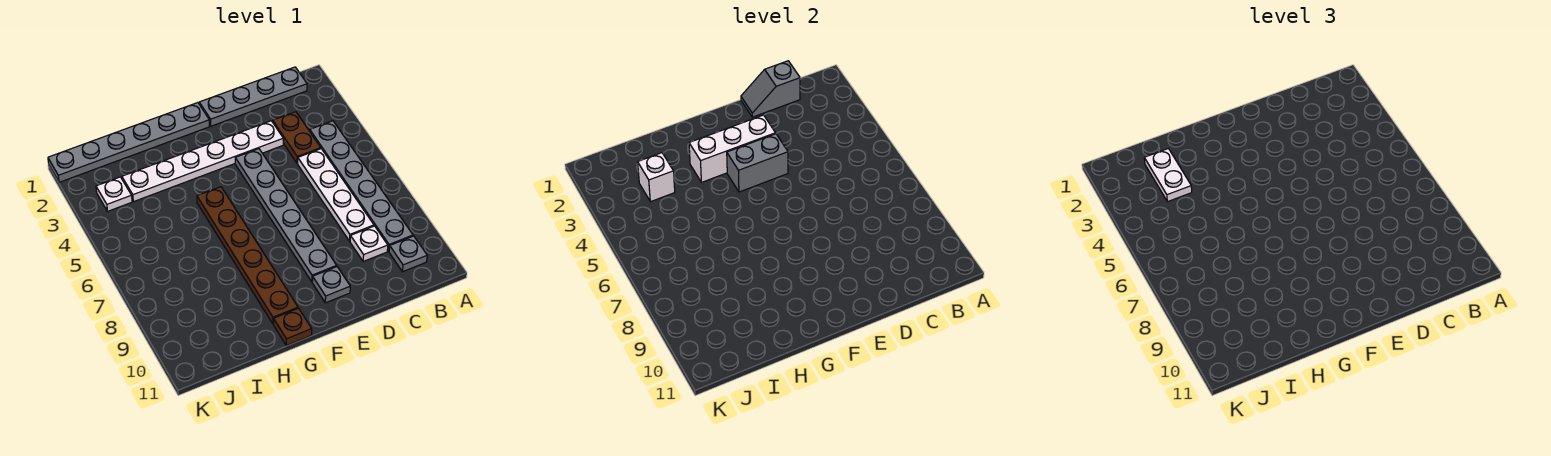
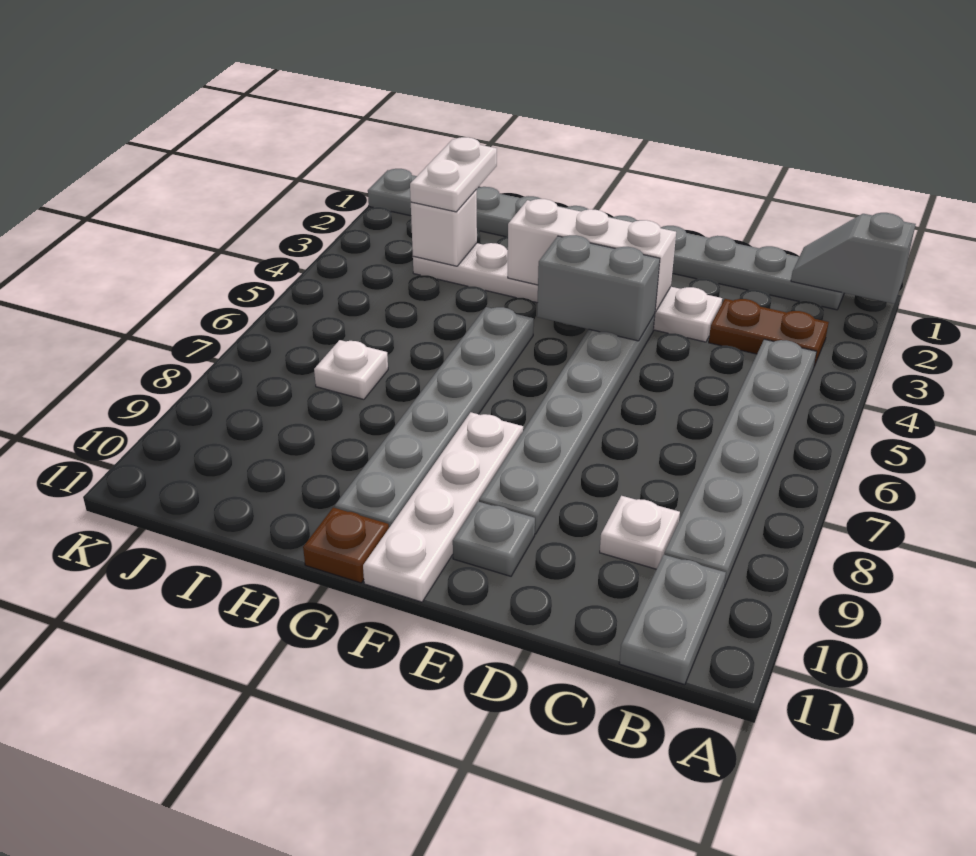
grey 1x1 plate [389,236,427,272] -> grey 1x2 plate [619,555,726,685]
grey 1x2 slope [741,61,800,117] -> grey 1x2 slope moved to [791,213,916,304]
brown 1x2 plate [273,112,321,163] -> brown 1x2 plate turned to [709,299,829,366]
white 1x4 plate [298,149,374,241] -> white 1x4 plate moved to [363,412,523,602]
brown 1x6 plate [197,187,298,324] -> grey 1x6 plate [335,307,534,527]
white 1x1 plate [96,177,132,211] -> white 1x1 plate moved to [314,340,388,399]

